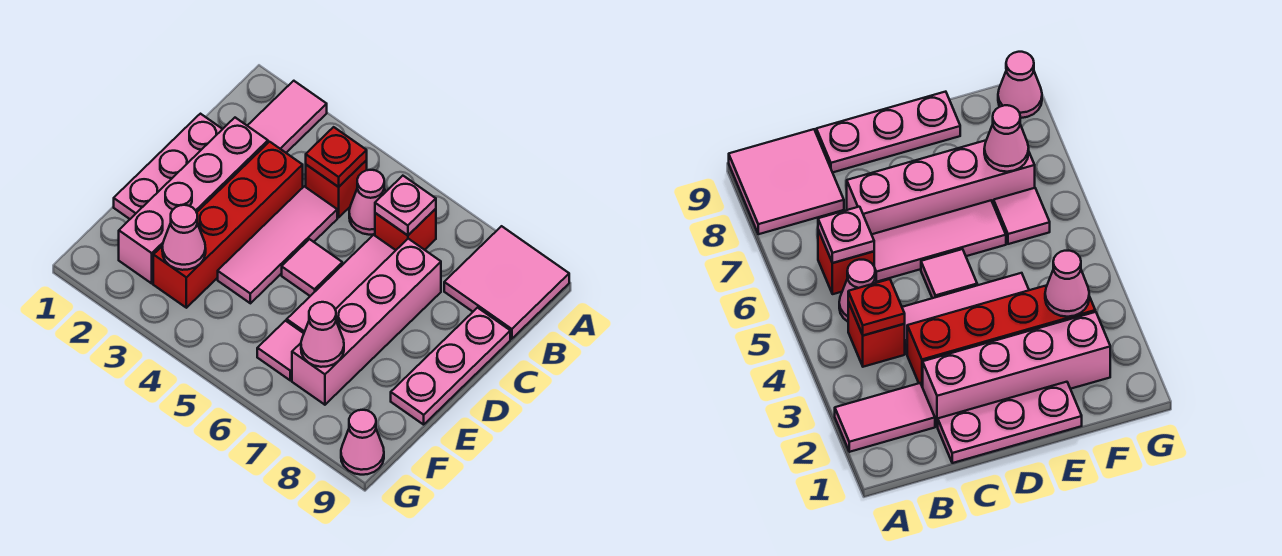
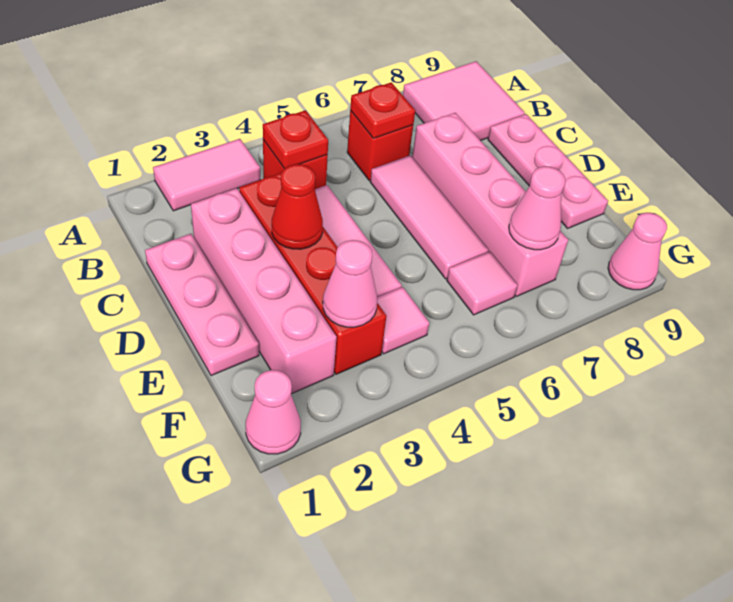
pink 1x2 tile [247,81,327,153] -> pink 1x2 tile turned to [153,139,260,211]
pink 1x1 cone [349,170,386,235] -> pink 1x1 cone moved to [246,370,301,454]
pink 1x1 plate [375,176,436,235] -> red 1x1 plate [350,82,415,138]
none -> red 1x1 cone [272,164,323,249]
pink 1x1 tile [282,239,342,296] -> pink 1x1 tile moved to [377,287,429,354]

